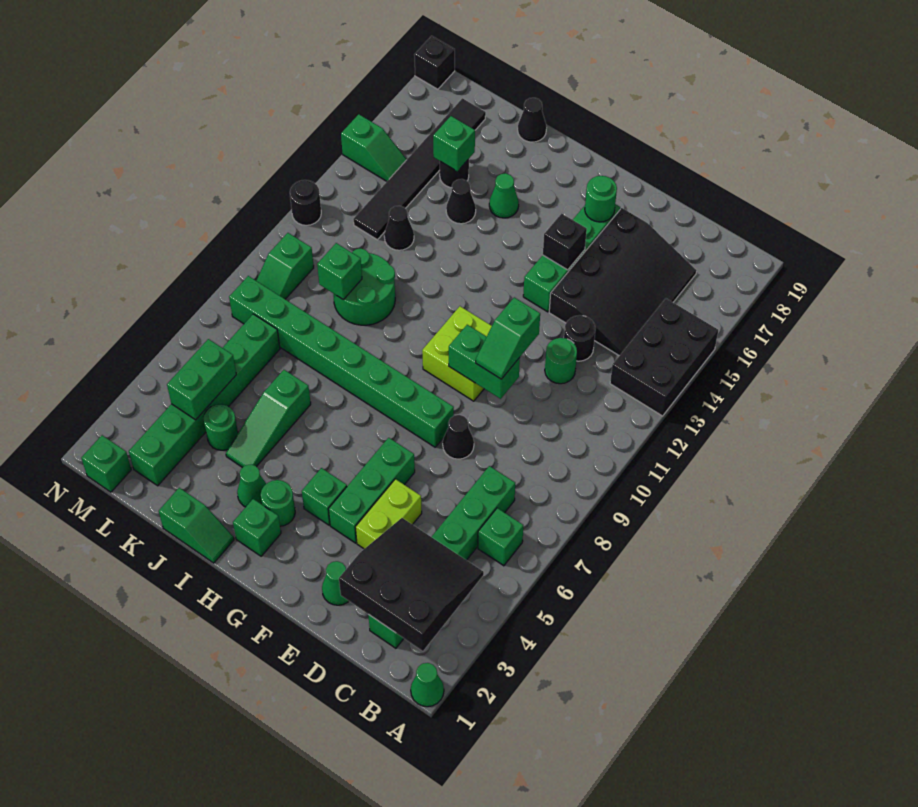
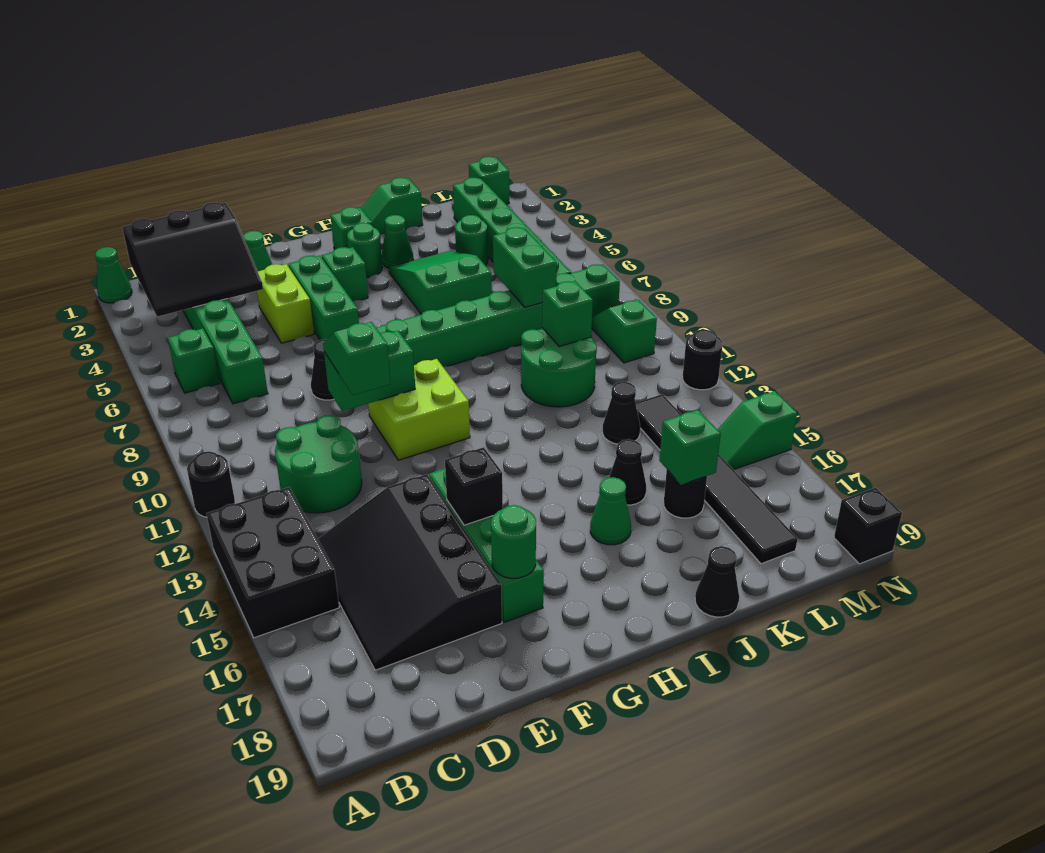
green 1x1 round brick [545,338,577,384] -> green 2x2 round brick [275,415,362,513]
black 1x1 round brick [564,315,596,361] -> black 1x1 round brick moved to [187,451,235,517]
green 1x3 slope [226,370,311,468] -> green 2x3 slope [389,251,492,314]
green 1x2 brick [167,339,236,420] -> green 1x2 brick moved to [493,227,557,307]

